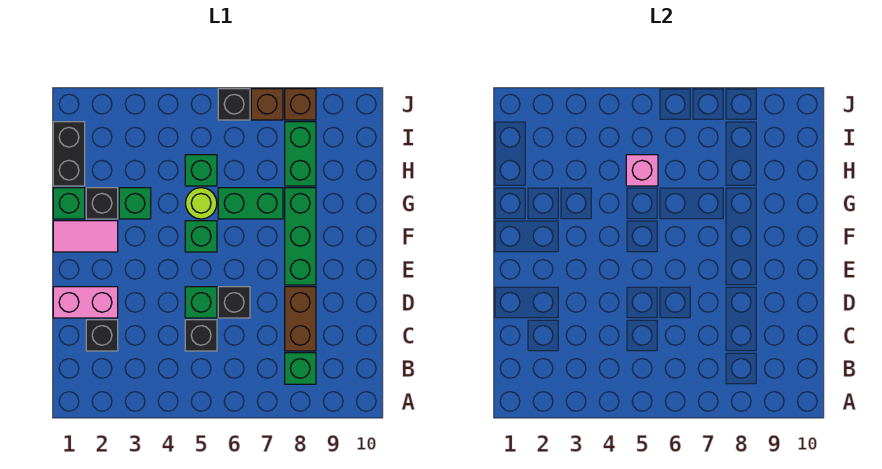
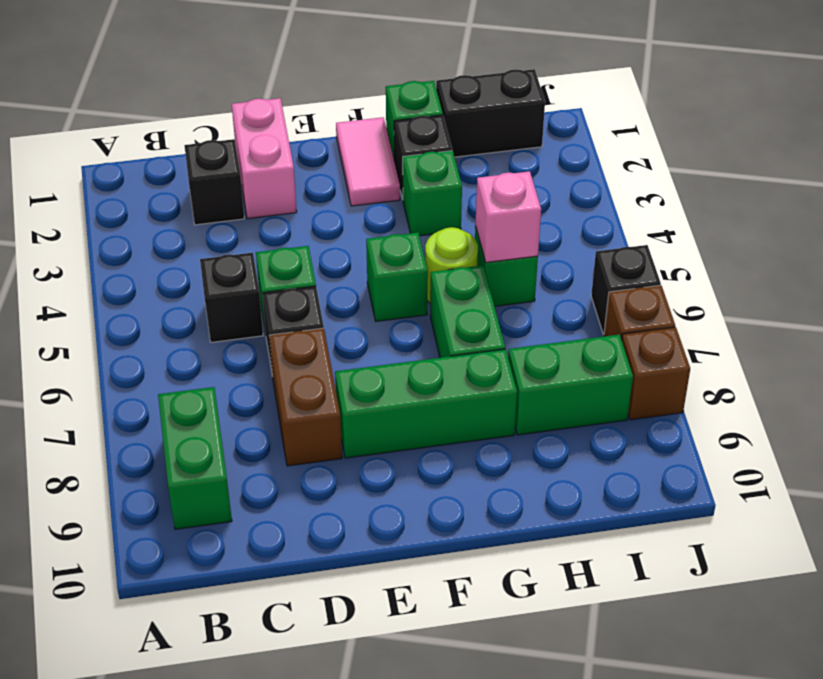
green 1x1 brick [285,353,316,384] -> green 1x2 brick [158,387,232,529]
brown 1x2 brick [285,287,316,351] -> brown 1x2 brick turned to [269,328,342,466]

